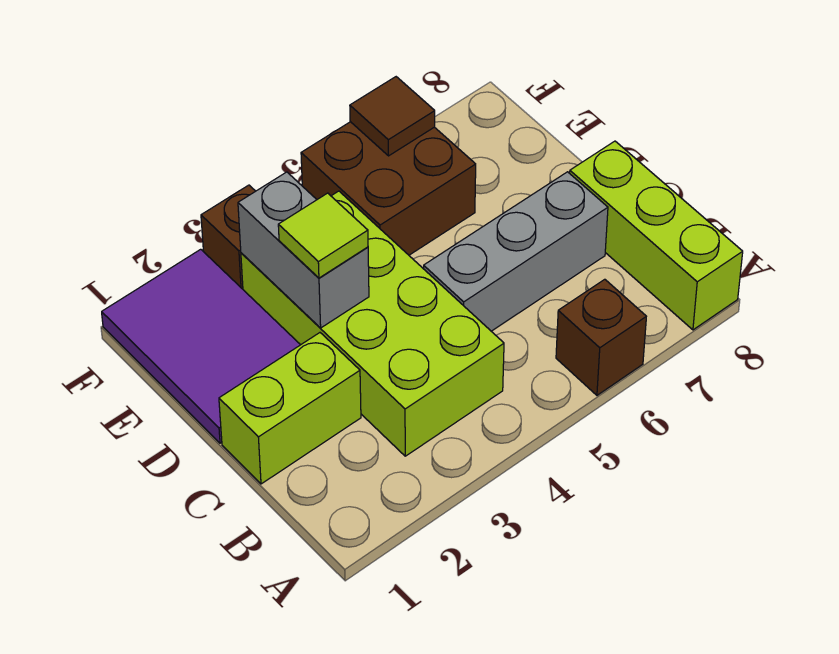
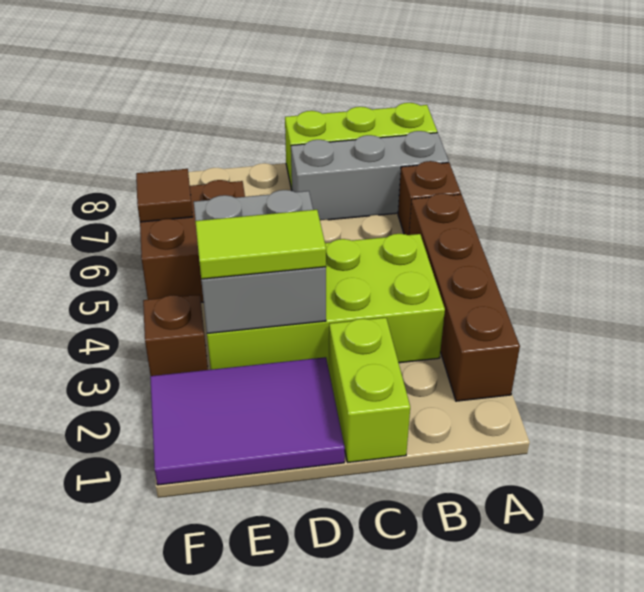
none -> brown 1x4 brick [409,193,520,401]
grey 1x3 brick [424,172,608,331] -> grey 1x3 brick turned to [291,131,449,220]
grey 1x2 brick [238,172,369,328] -> grey 2x2 brick [194,190,326,333]
lime 1x1 tile [278,193,368,278] -> lime 1x2 tile [195,210,326,279]

